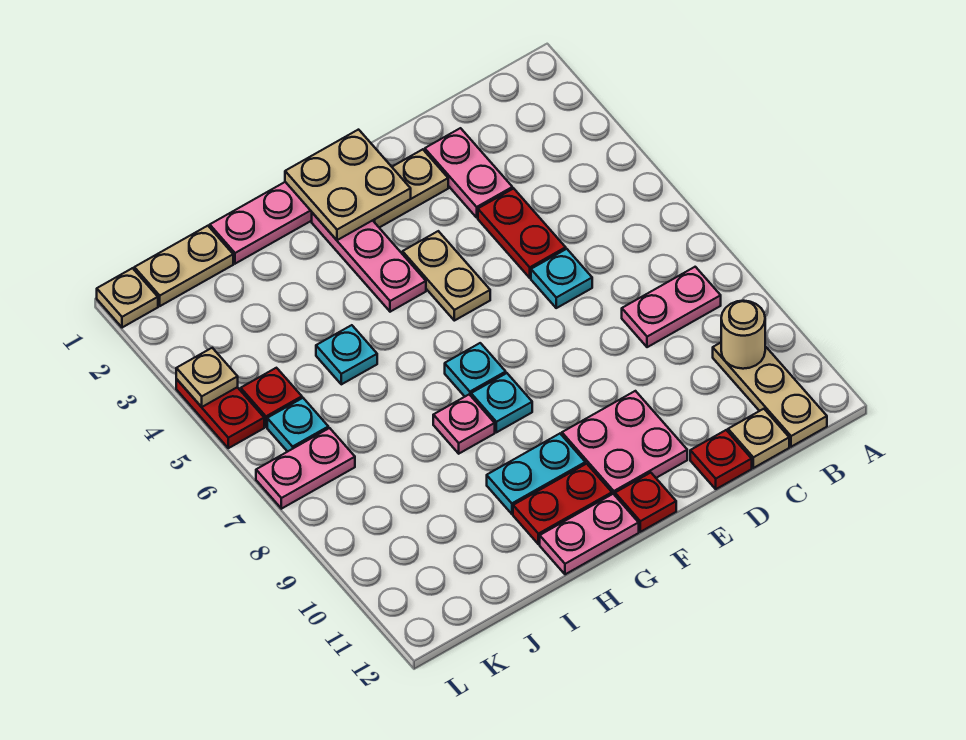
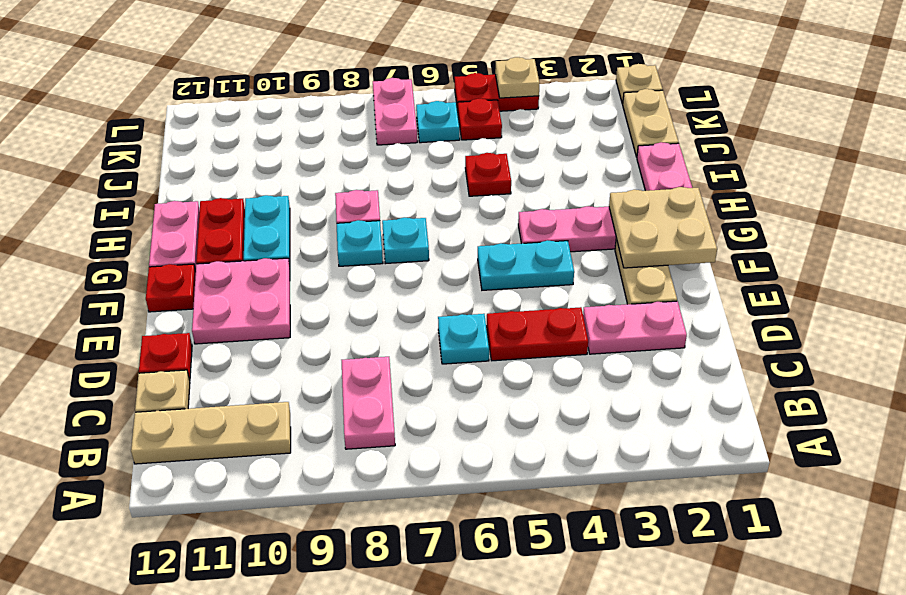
tan 1x1 round brick [721,301,765,369] -> none
tan 1x2 plate [403,231,490,321] -> cyan 1x2 plate [478,240,574,290]
cyan 1x1 plate [316,325,377,384] -> red 1x1 plate [465,153,511,196]

